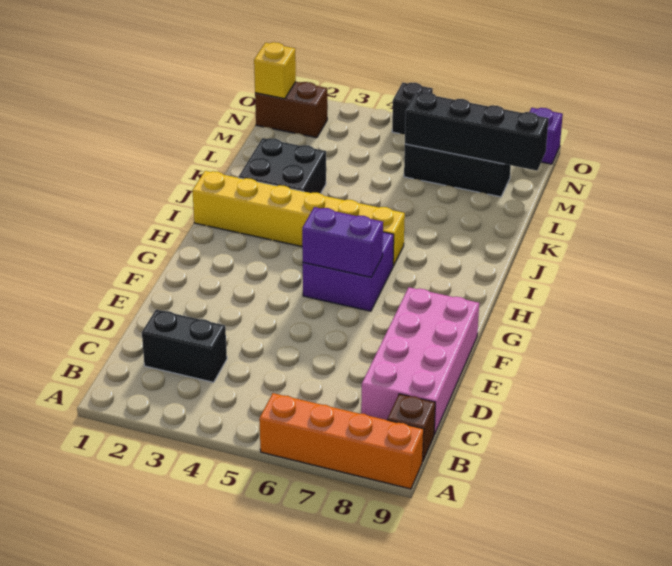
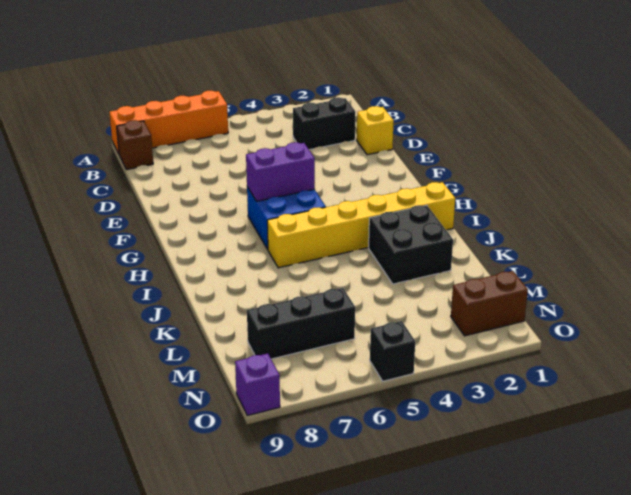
pink 2x4 brick [361,287,479,435] -> none
purple 2x2 brick [303,232,394,311] -> blue 2x2 brick [247,187,326,249]
black 1x4 brick [405,92,549,170] -> none
yellow 1x1 brick [254,42,296,99] -> yellow 1x1 brick moved to [357,106,394,155]

